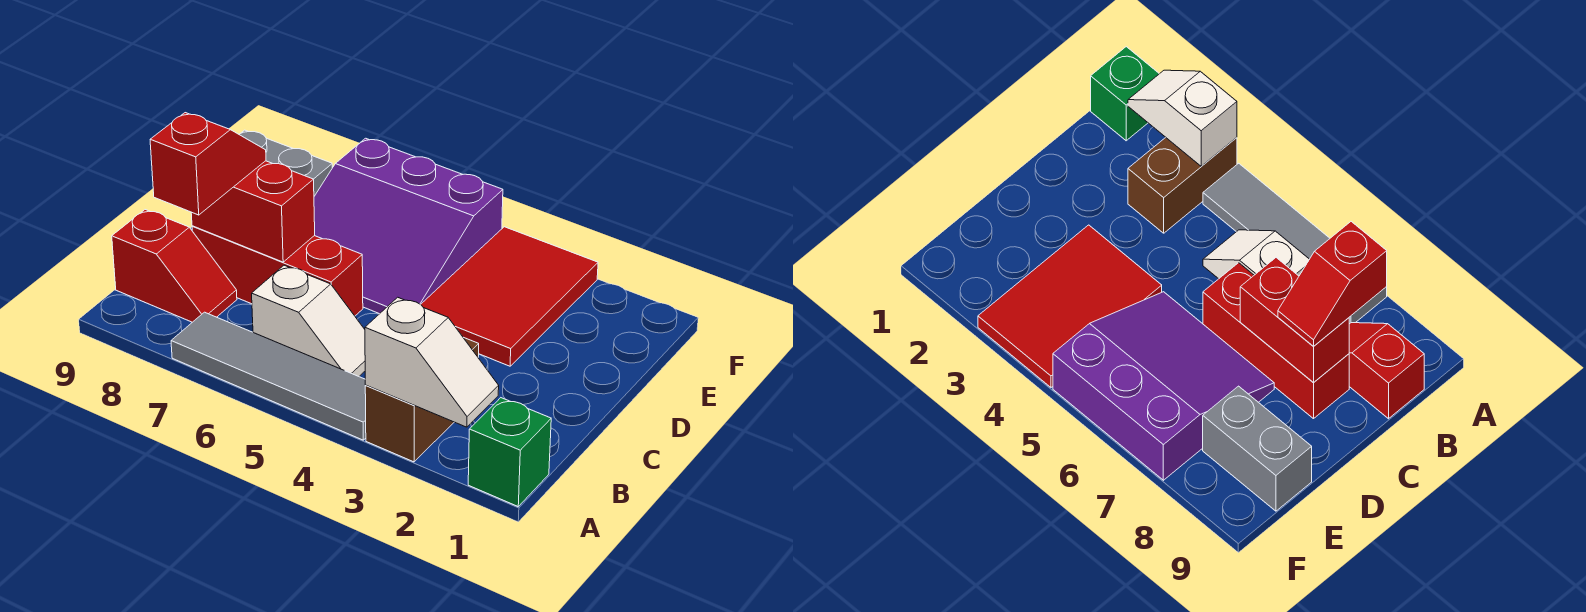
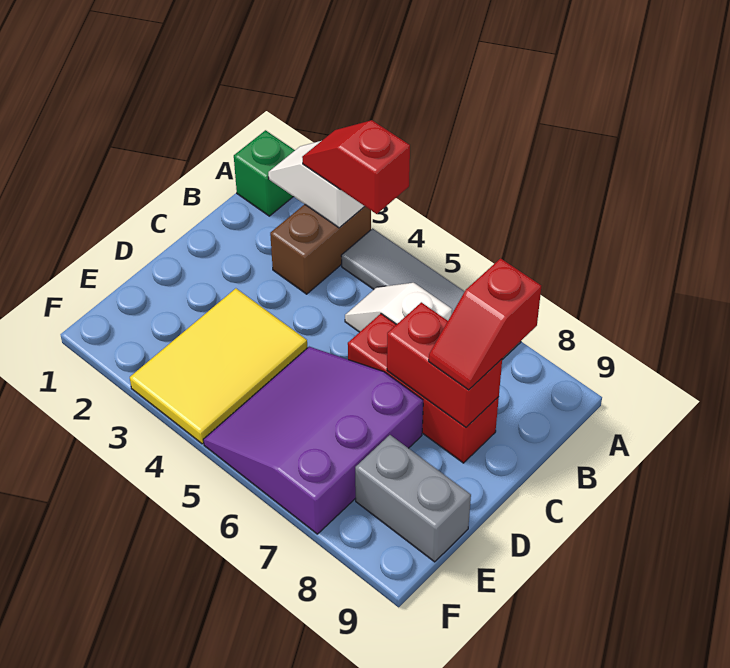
red 1x2 slope [112,210,237,322] -> red 1x2 slope moved to [302,120,410,214]
red 2x3 tile [421,227,598,366] -> yellow 2x3 tile [130,288,307,444]
purple 3x3 slope [314,138,503,314] -> purple 3x3 slope turned to [203,347,423,534]

